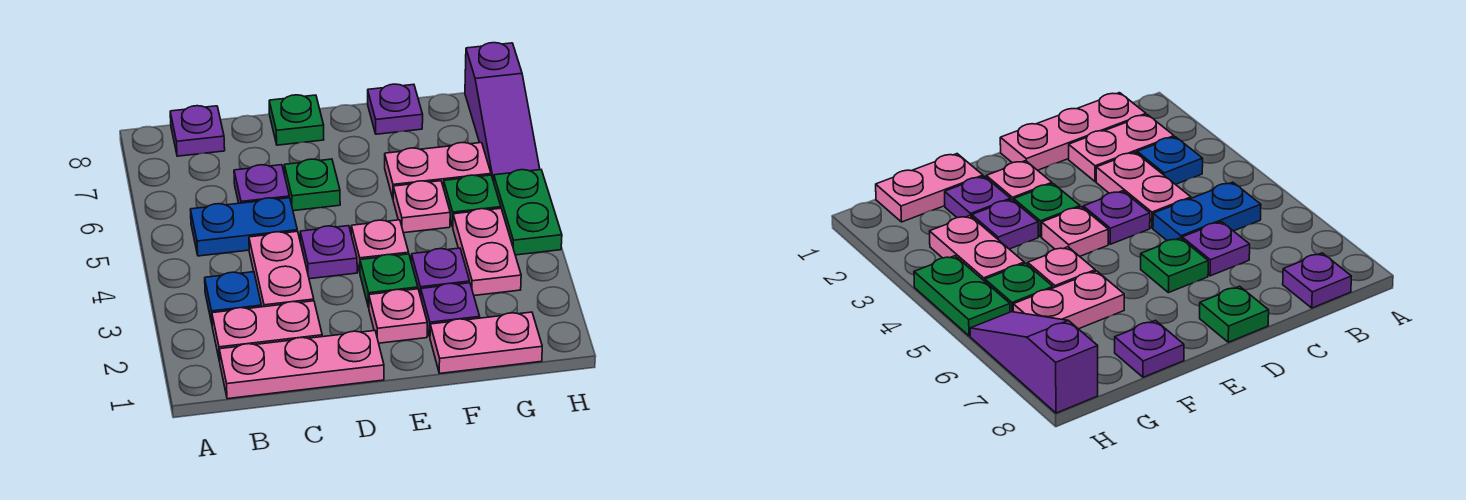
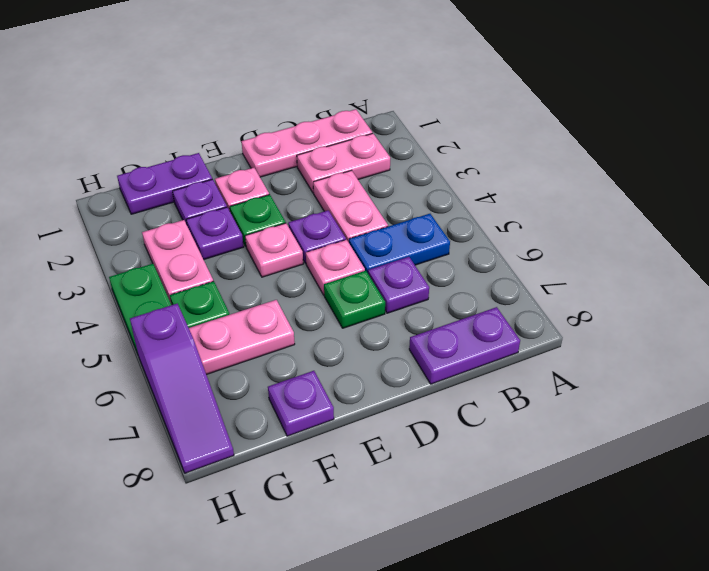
blue 1x1 plate [205,272,262,323] -> none
purple 1x1 plate [170,106,225,156] -> purple 1x2 plate [409,307,520,384]
green 1x1 plate [269,95,324,145] -> none
pink 1x2 plate [430,312,542,373] -> purple 1x2 plate [117,153,212,214]
pink 1x1 plate [393,181,450,233] -> pink 1x1 plate moved to [306,240,365,295]
purple 1x3 slope [465,43,540,181] -> purple 1x3 slope turned to [130,303,234,473]

